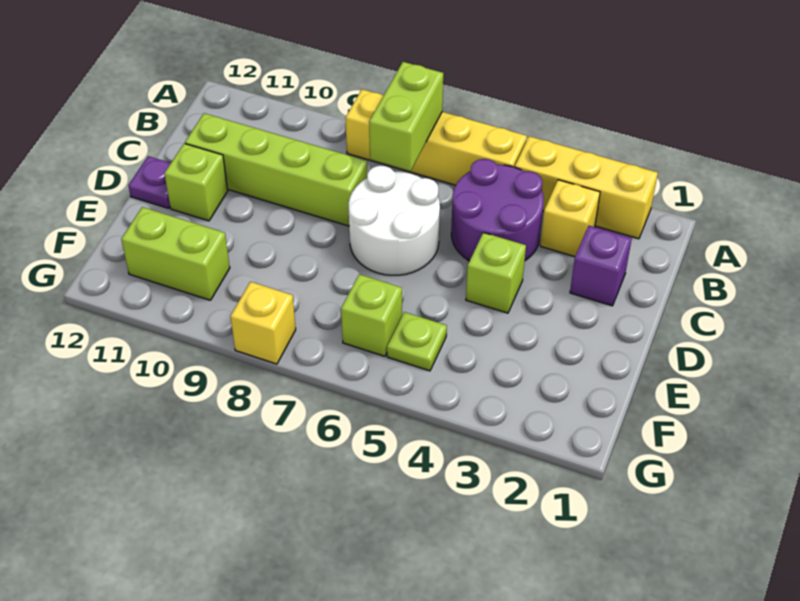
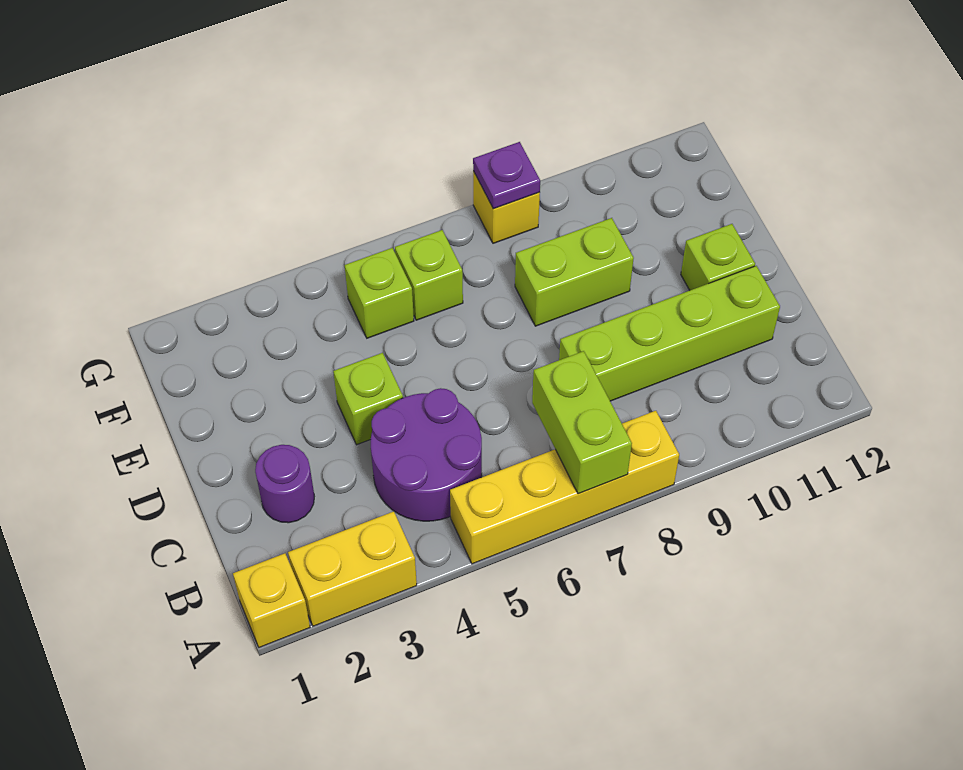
yellow 1x3 brick [515,136,658,239] -> yellow 1x2 brick [288,511,417,626]
yellow 1x1 brick [540,180,600,257] -> yellow 1x1 brick moved to [233,553,310,647]
purple 1x1 brick [570,226,632,306] -> purple 1x1 round brick [255,445,314,523]
white 2x2 round brick [349,166,440,275] -> none
purple 1x1 plate [128,156,171,208] -> purple 1x1 plate moved to [473,142,540,209]
lime 1x1 plate [387,312,447,371] -> lime 1x1 brick [345,248,414,338]
lime 1x2 brick [121,207,230,300] -> lime 1x2 brick moved to [515,218,634,326]

